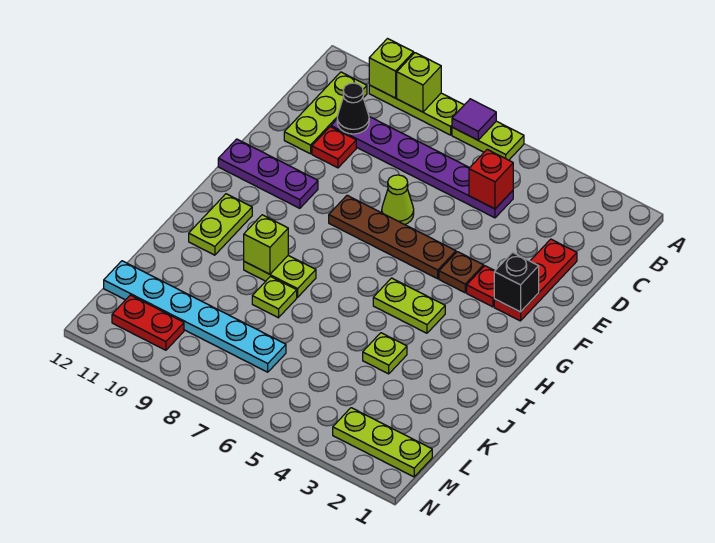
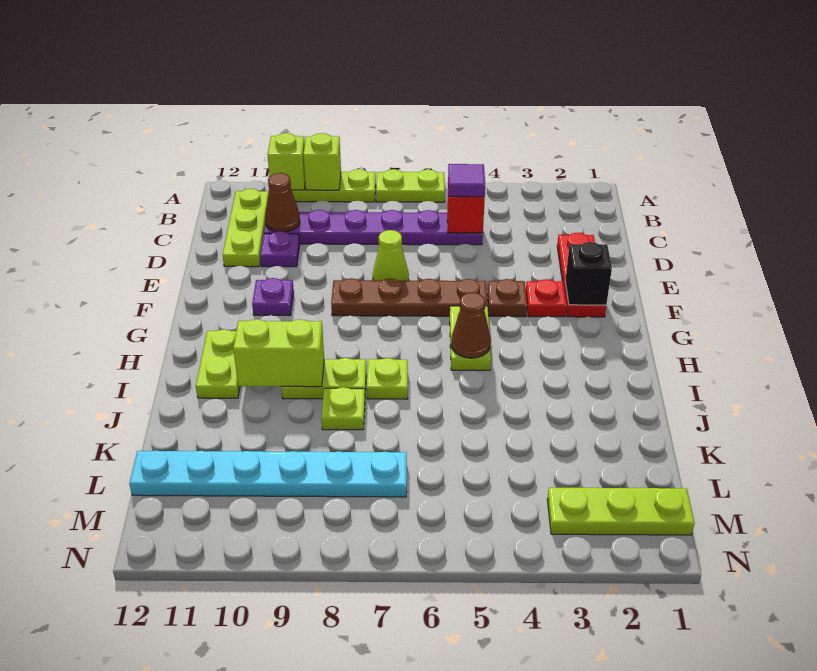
purple 1x1 tile [452,99,496,140] -> purple 1x1 tile moved to [448,164,485,197]
black 1x1 cone [337,83,369,134] -> brown 1x1 cone [265,173,300,232]
red 1x1 plate [312,127,356,168] -> purple 1x1 plate [260,231,300,267]
purple 1x3 plate [218,139,318,208] -> purple 1x1 plate [252,278,294,316]
lime 1x2 plate [373,278,445,333] -> lime 1x2 plate turned to [450,306,491,370]
none -> brown 1x1 cone [451,293,491,358]
lime 1x1 brick [244,215,288,274] -> lime 1x2 brick [233,319,324,387]
lime 1x1 plate [363,333,407,374] -> lime 1x1 plate moved to [367,358,408,399]
red 1x2 plate [112,295,184,350] -> none

